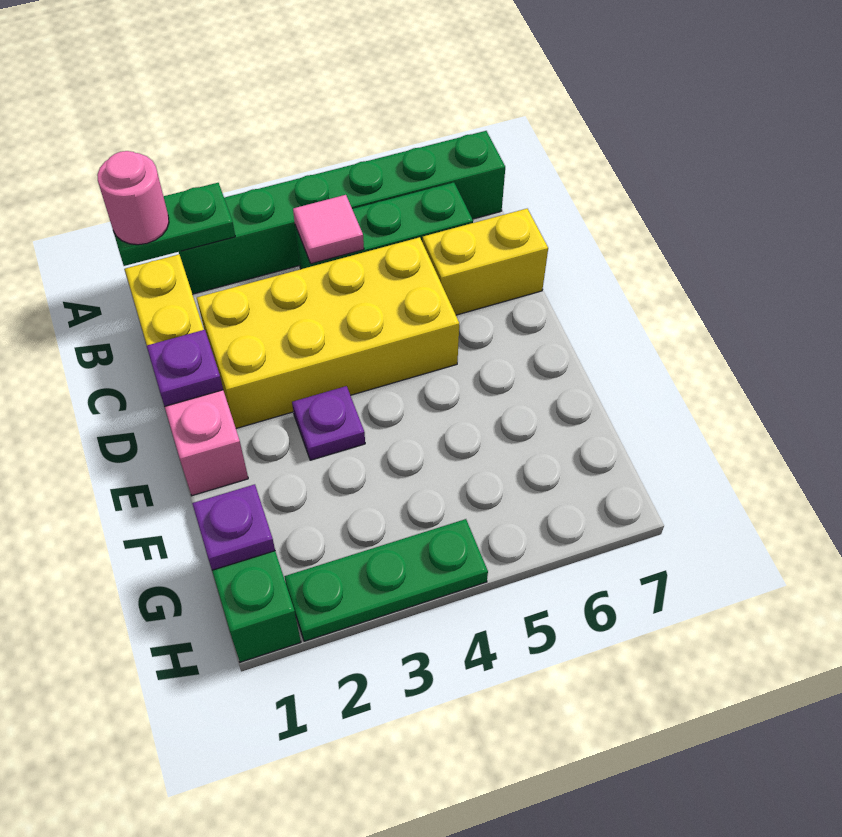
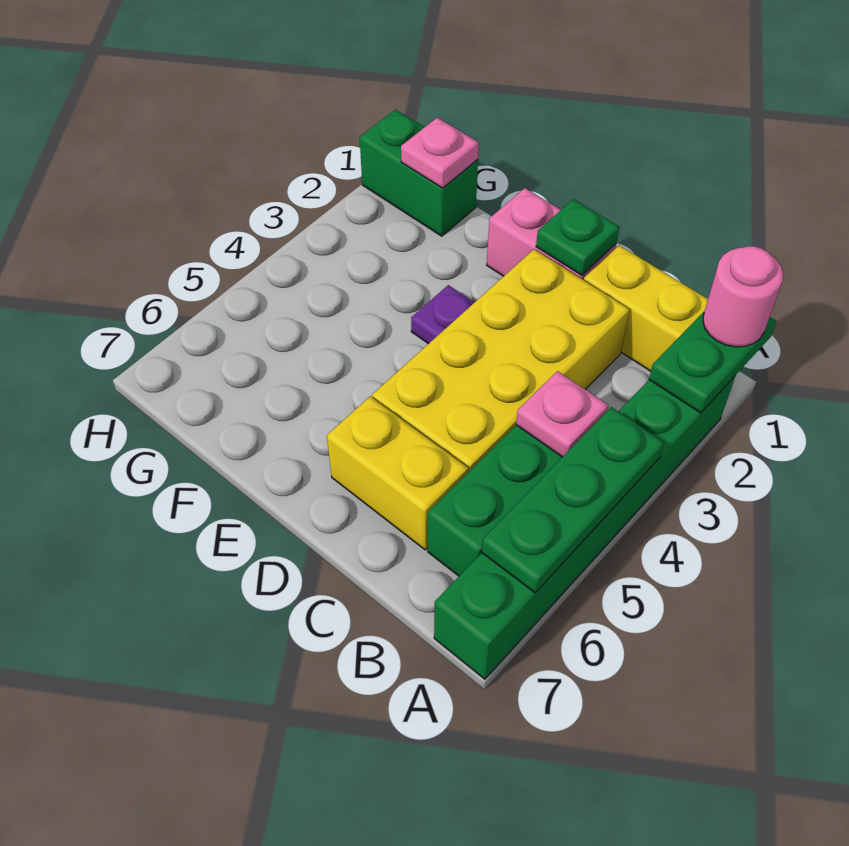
pink 1x1 tile [293,195,364,264] -> pink 1x1 plate [516,371,608,457]
yellow 1x2 brick [423,209,548,315] -> yellow 1x2 brick turned to [327,396,468,550]
purple 1x1 plate [147,330,223,406] -> green 1x1 plate [536,199,619,275]
purple 1x1 plate [192,484,275,570] -> pink 1x1 plate [401,118,479,188]
green 1x3 plate [284,519,488,641] -> green 1x3 plate moved to [482,407,664,593]

